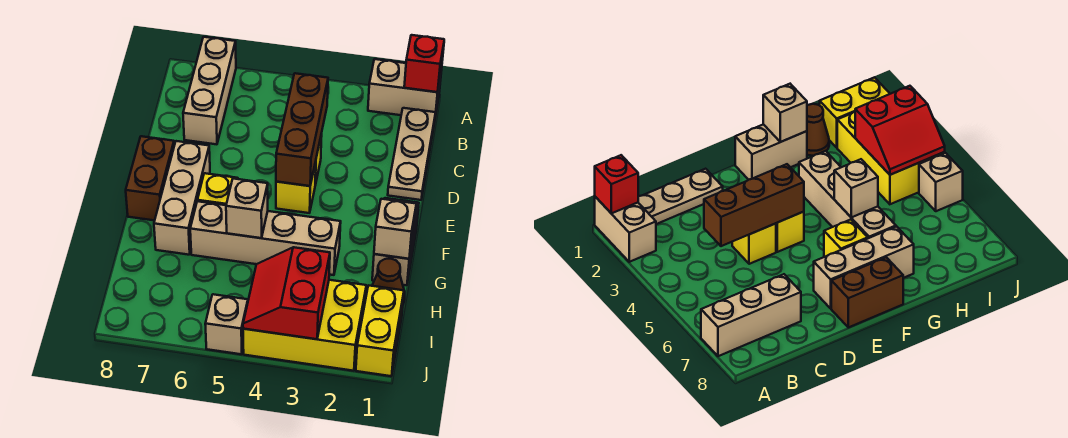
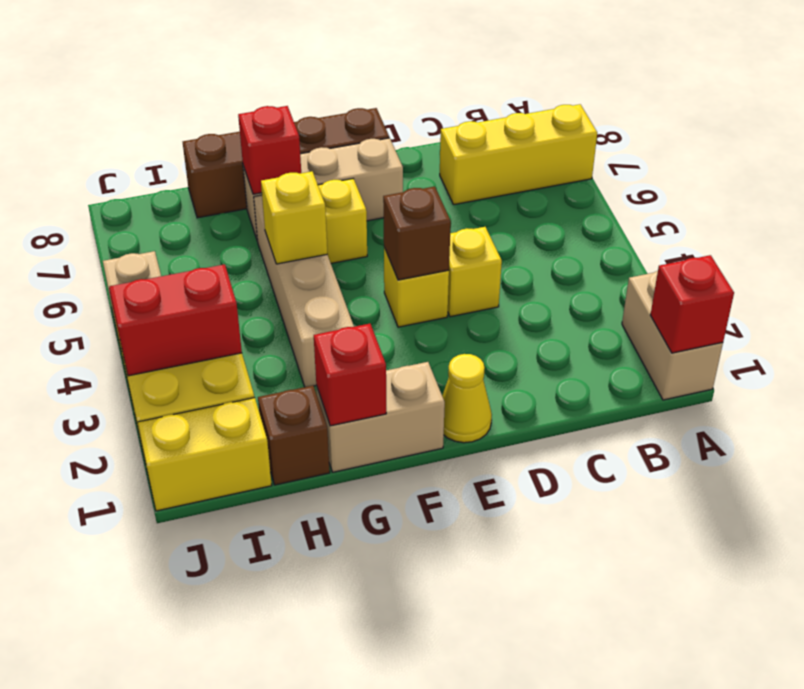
tan 1x3 brick [183,37,236,144] -> yellow 1x3 brick [440,104,597,205]
tan 1x3 plate [388,108,436,200] -> none
brown 1x3 brick [276,73,328,186] -> brown 1x1 brick [383,186,451,280]
none -> yellow 1x1 cone [442,354,492,443]
brown 1x2 brick [126,136,174,221] -> brown 1x4 brick [183,108,389,218]
tan 1x1 brick [374,199,416,259] -> red 1x1 brick [314,324,386,426]
tan 1x1 brick [226,179,268,238] -> yellow 1x1 brick [261,171,327,264]
none -> red 1x1 brick [238,106,301,194]
brown 1x1 cone [372,259,405,303] -> brown 1x1 brick [258,386,330,485]

